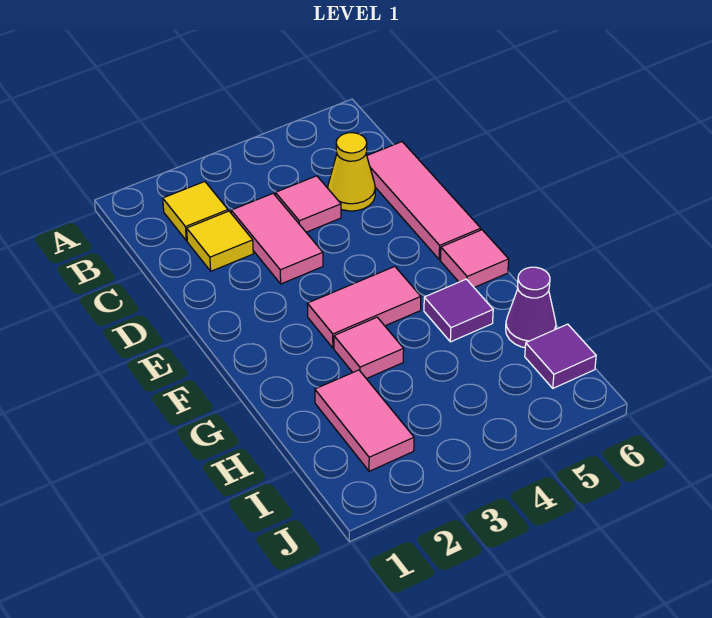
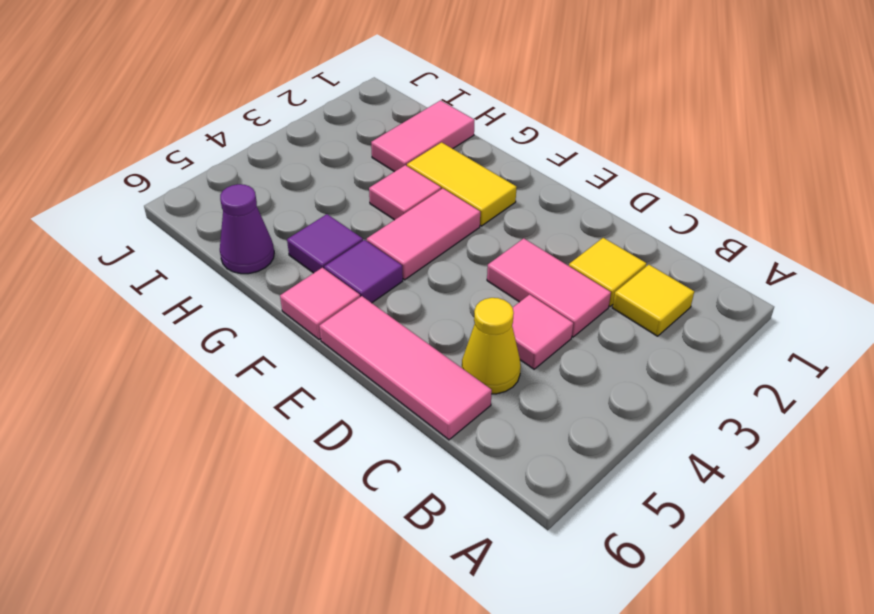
none -> yellow 1x2 tile [407,142,517,226]
pink 1x2 tile [315,370,414,471] -> pink 1x2 tile turned to [371,101,475,172]
purple 1x1 tile [525,324,596,388] -> purple 1x1 tile moved to [324,240,403,303]

